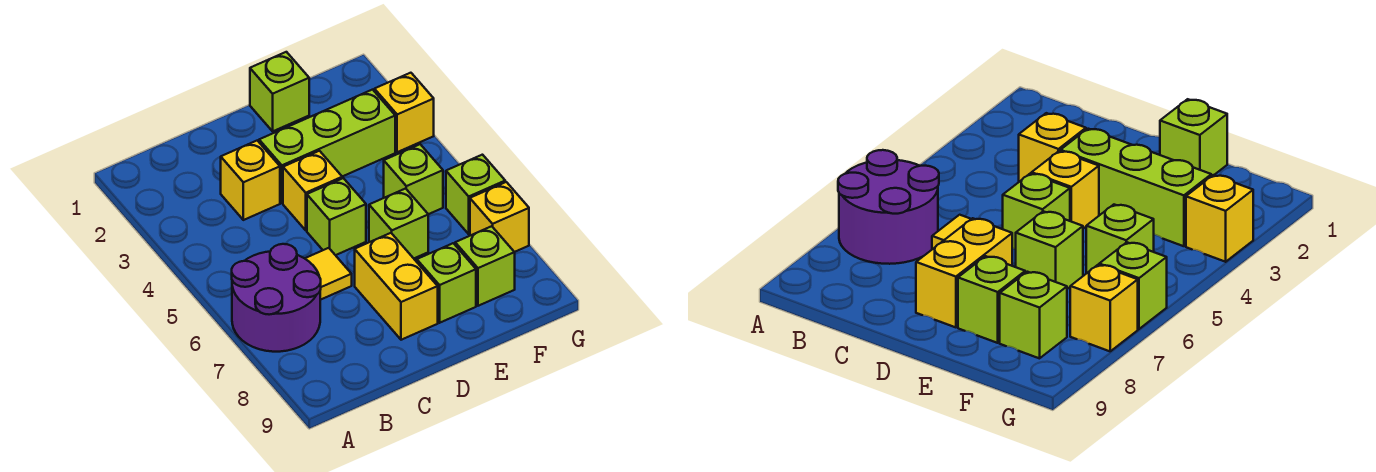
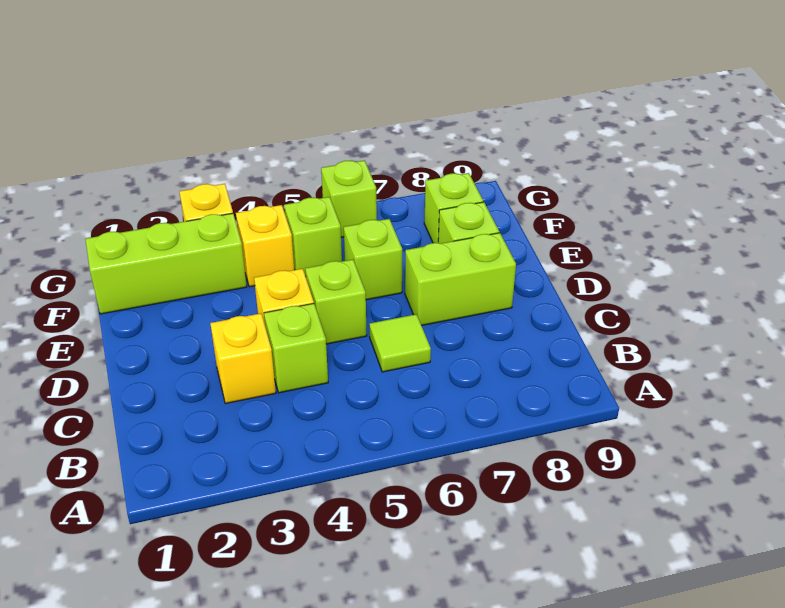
purple 2x2 round brick [232,244,321,352] -> none
yellow 1x1 tile [305,248,352,300] -> lime 1x1 tile [369,314,431,372]
lime 1x3 brick [259,90,395,203] -> lime 1x3 brick turned to [85,213,247,314]
yellow 1x2 brick [355,233,438,340] -> lime 1x2 brick [405,233,516,325]
lime 1x1 brick [250,52,309,131] -> lime 1x1 brick moved to [264,304,328,393]
yellow 1x1 brick [470,182,529,252] -> yellow 1x1 brick moved to [236,205,294,287]

